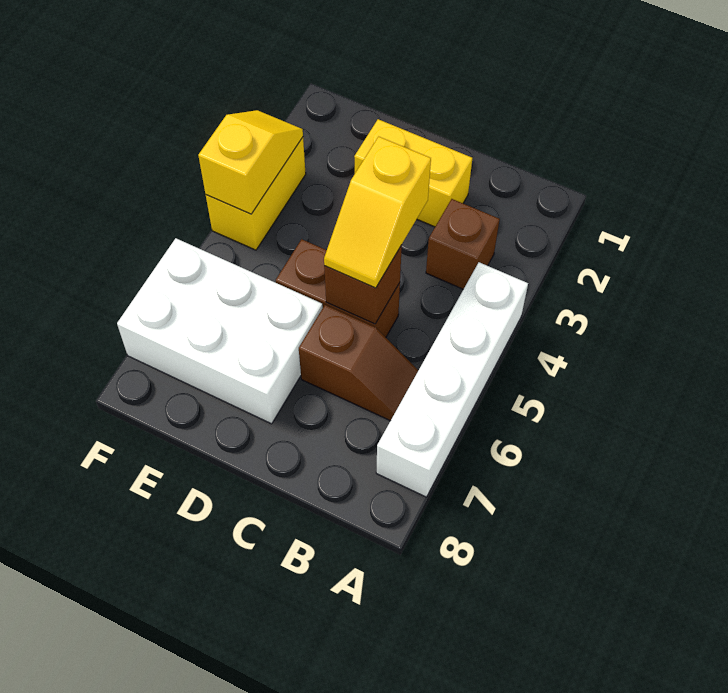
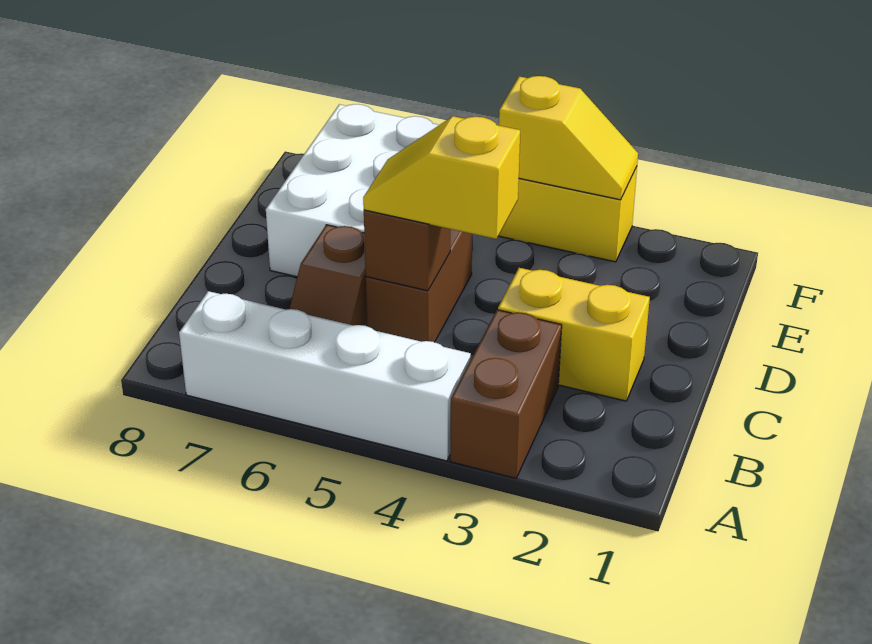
brown 1x1 brick [426,199,500,289] -> brown 1x2 brick [450,310,562,478]
yellow 1x2 brick [354,119,472,227] -> yellow 1x2 brick turned to [498,268,650,401]

